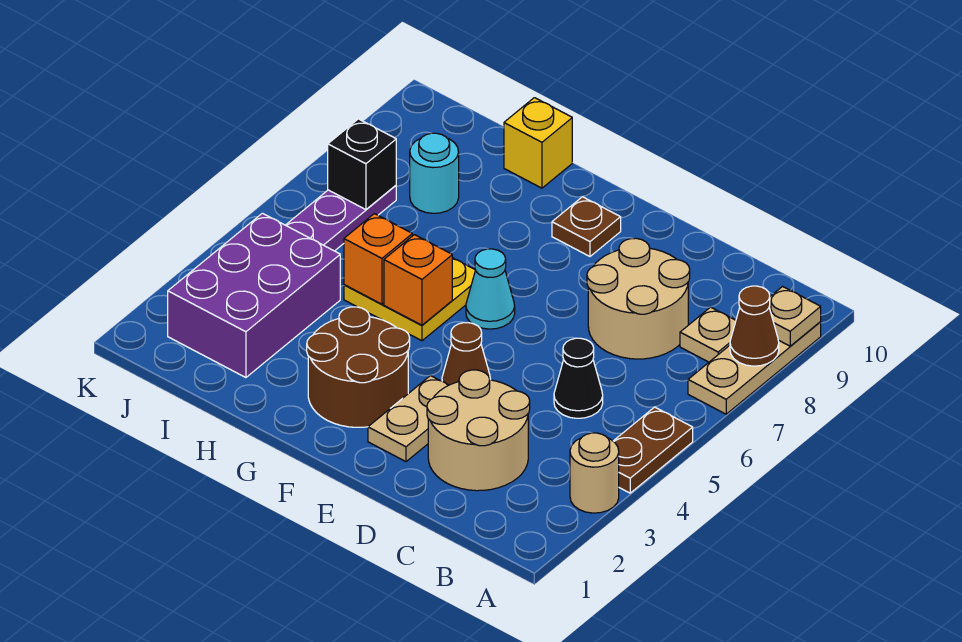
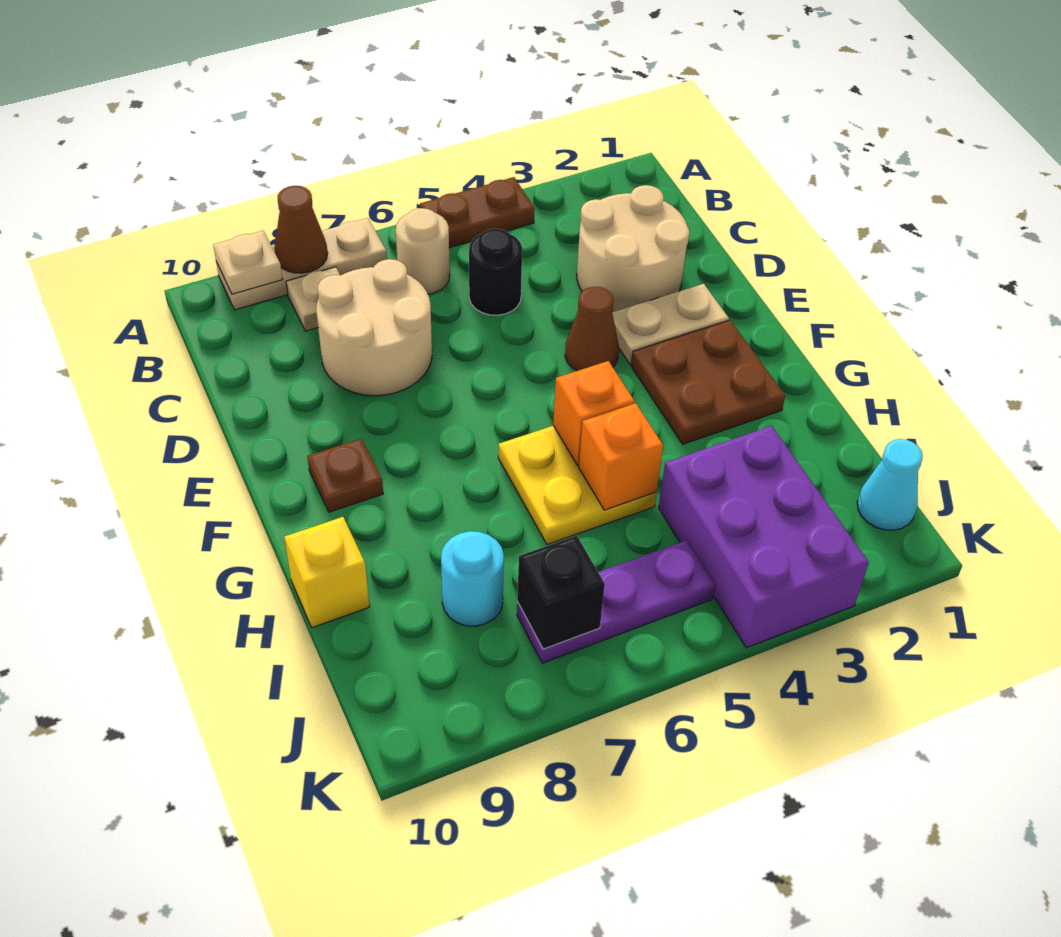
tan 1x1 round brick [570,433,619,513] -> tan 1x1 round brick moved to [396,208,450,294]
black 1x1 cone [554,338,603,418] -> black 1x1 round brick [469,229,522,315]
brown 2x2 round brick [307,307,410,427] -> brown 2x2 plate [631,320,785,444]
cyan 1x1 cone [466,249,515,329] -> cyan 1x1 cone moved to [857,439,923,530]
purple 2x3 brick [168,213,340,378] -> purple 2x3 brick turned to [659,426,869,648]

